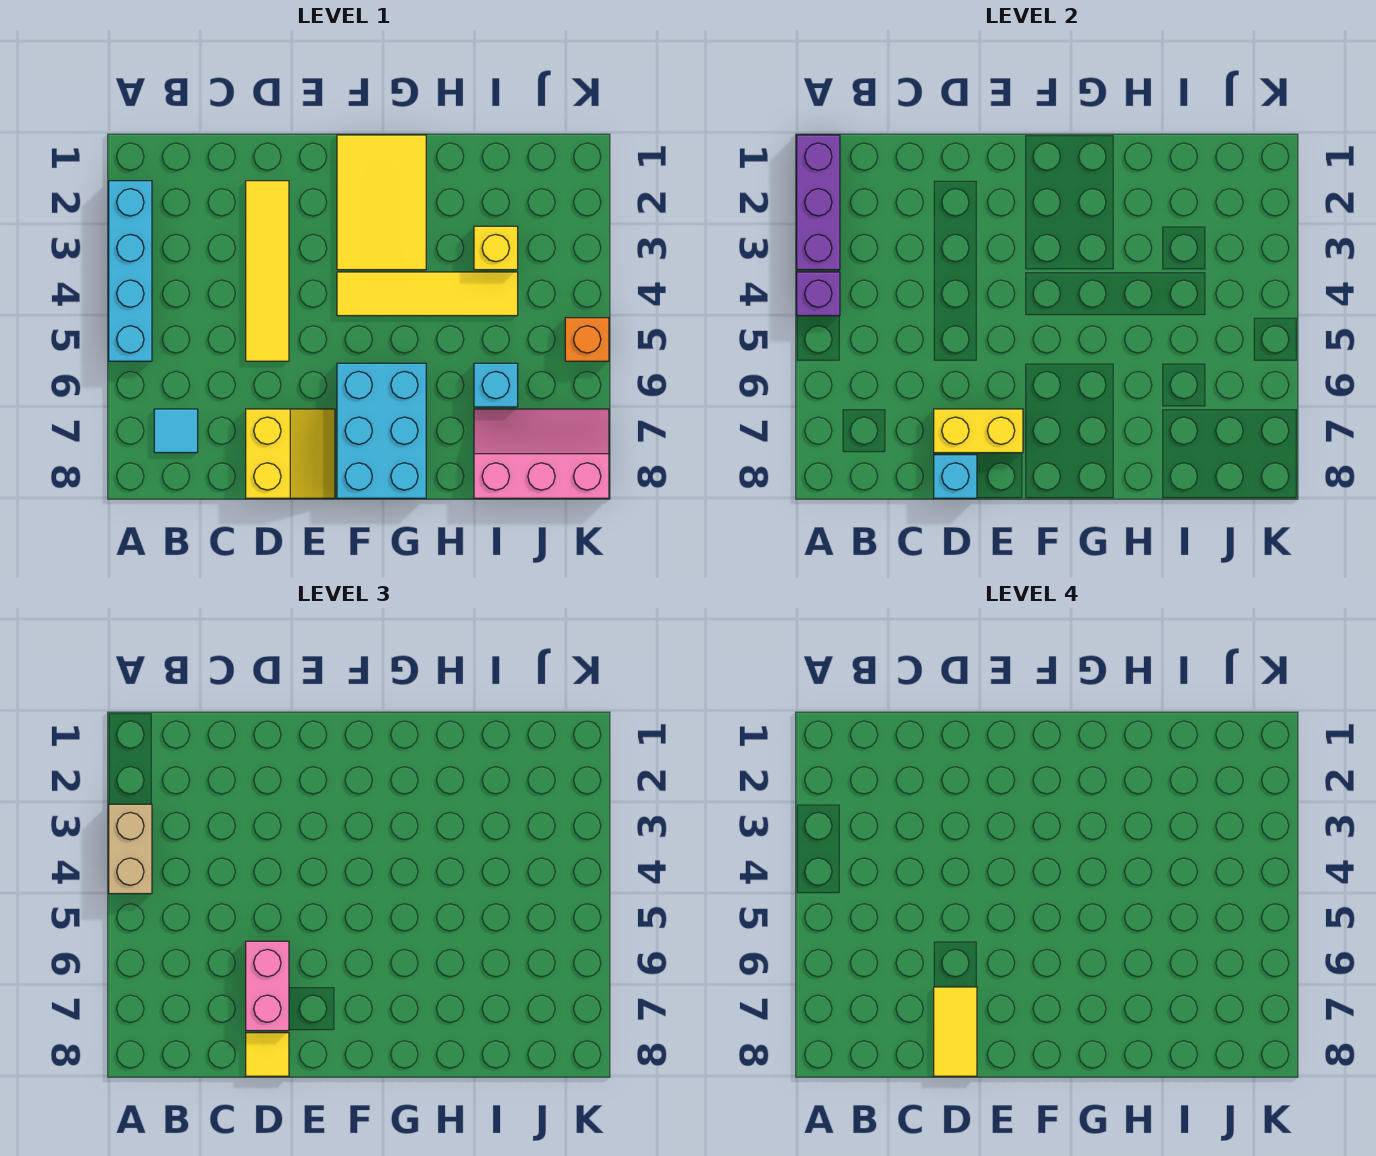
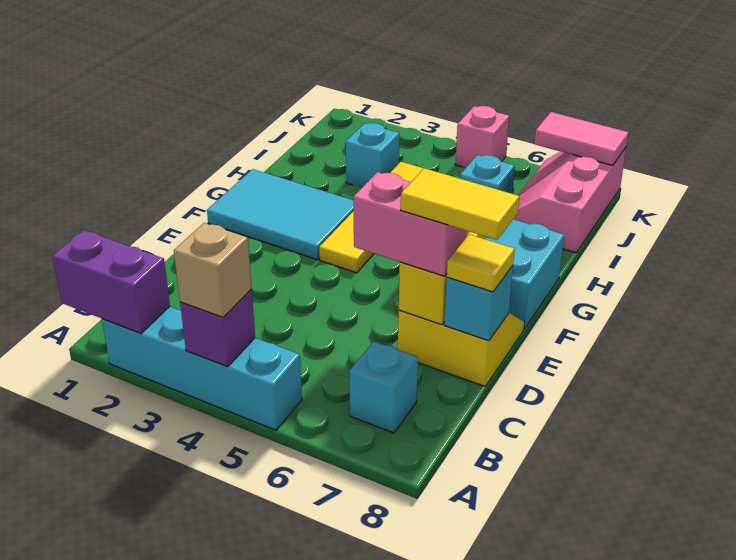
purple 1x3 brick [797,135,840,270] -> purple 1x2 brick [52,230,170,333]
tan 1x2 brick [109,804,152,894] -> tan 1x1 brick [174,223,252,317]
cyan 1x1 tile [154,409,198,453] -> cyan 1x1 brick [350,341,418,433]
yellow 1x4 tile [246,181,289,361] -> none
yellow 2x3 tile [337,135,426,270] -> cyan 2x3 tile [207,169,354,260]
yellow 1x1 brick [474,226,518,270] -> cyan 1x1 brick [346,123,399,187]
orange 1x1 brick [565,318,609,361] -> pink 1x1 brick [455,106,509,167]
none -> pink 1x2 tile [534,112,629,165]

